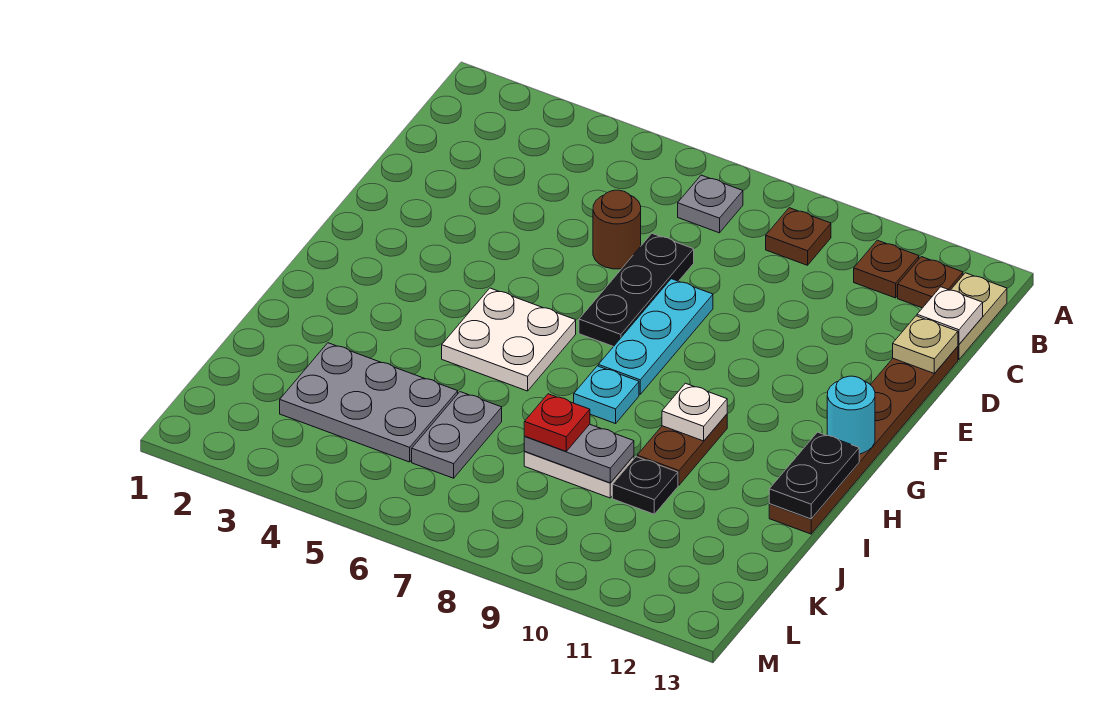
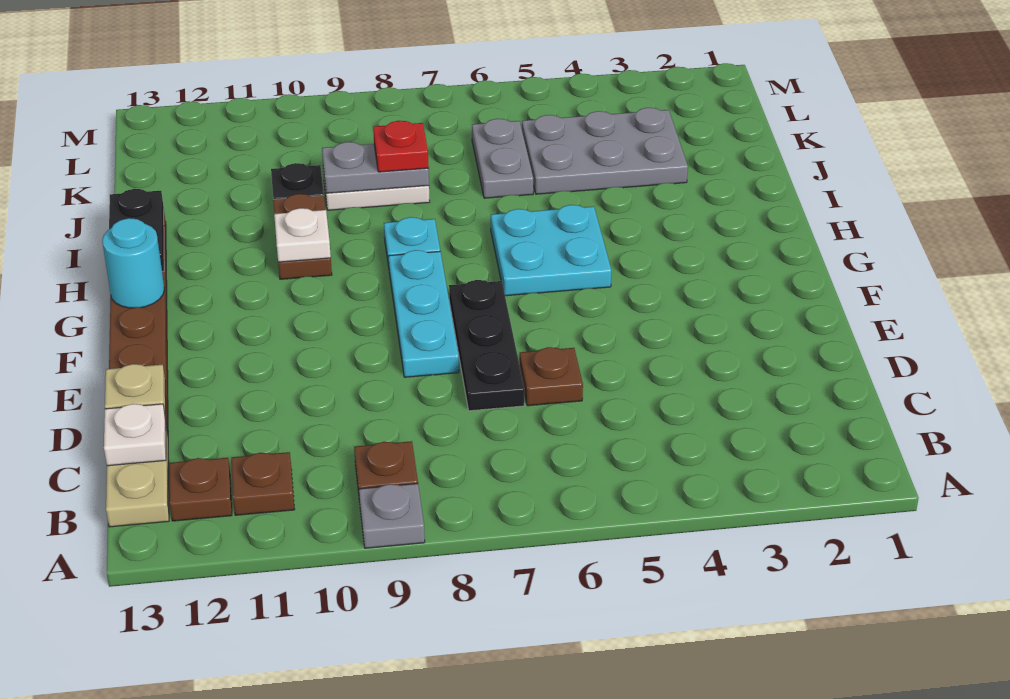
grey 1x1 plate [678,175,743,233] -> grey 1x1 plate moved to [359,484,425,548]
brown 1x1 round brick [593,190,641,269] -> brown 1x1 plate [520,347,583,406]
white 2x2 plate [442,288,576,391] -> cyan 2x2 plate [491,205,611,296]

